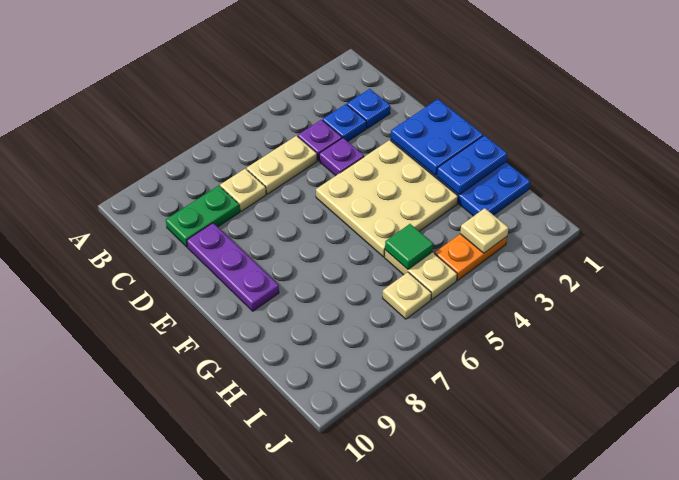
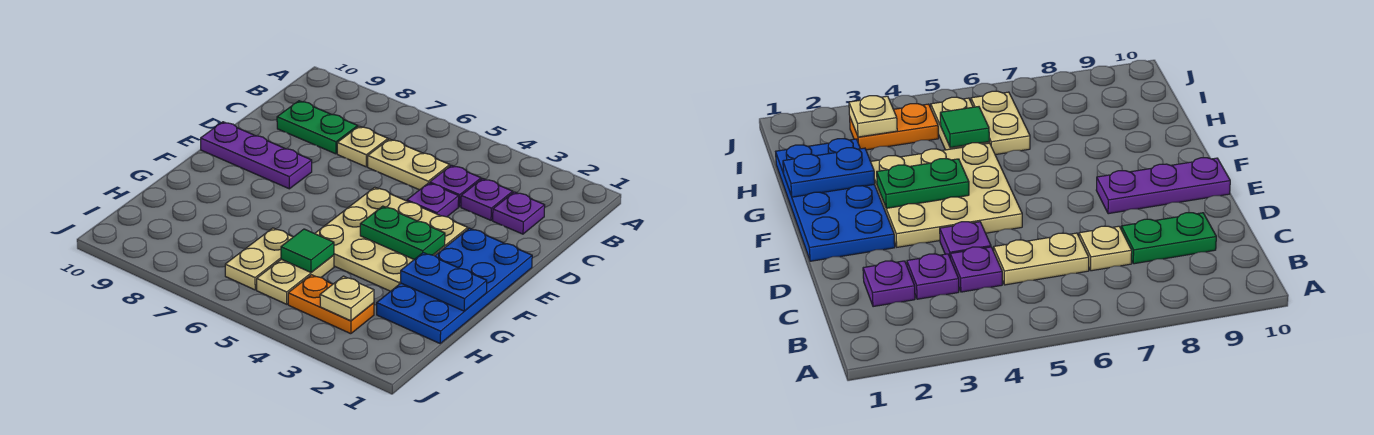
blue 1x1 plate [347,89,390,128] -> purple 1x1 plate [493,192,545,234]
blue 1x1 plate [323,104,366,141] -> purple 1x1 plate [461,179,513,220]
purple 1x3 plate [187,223,279,311] -> purple 1x3 plate turned to [201,122,312,189]
blue 2x2 plate [391,99,483,175] -> none
none -> green 1x2 plate [360,206,445,259]
tan 1x1 plate [383,272,431,319] -> tan 1x2 plate [225,228,293,290]

